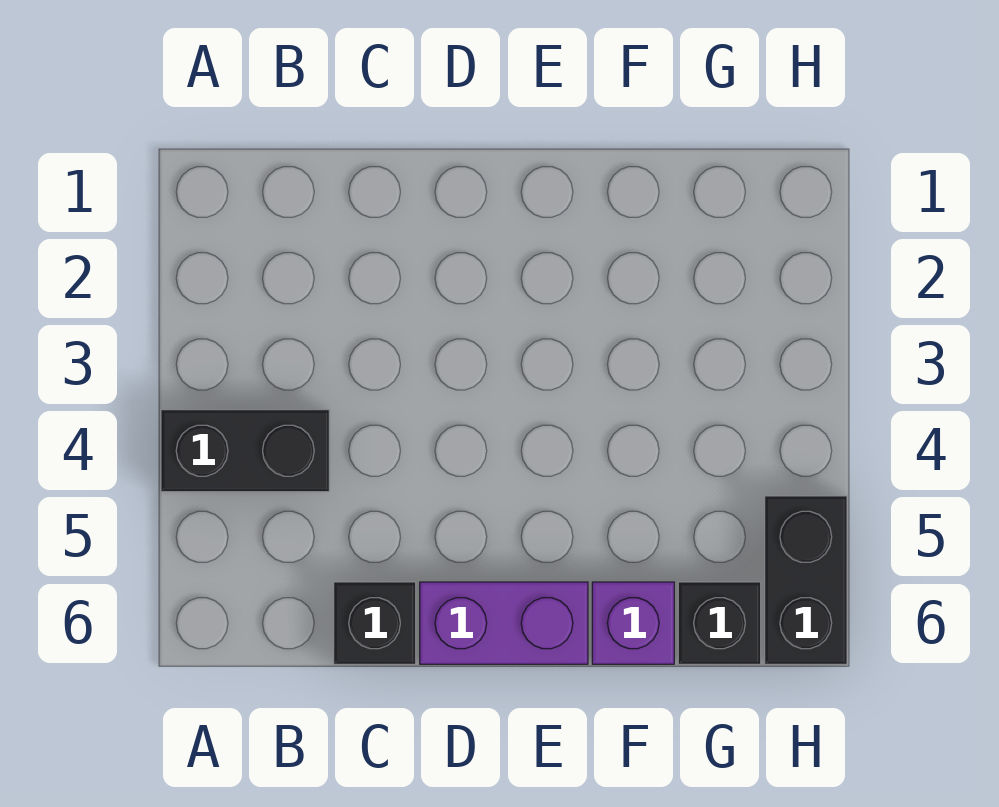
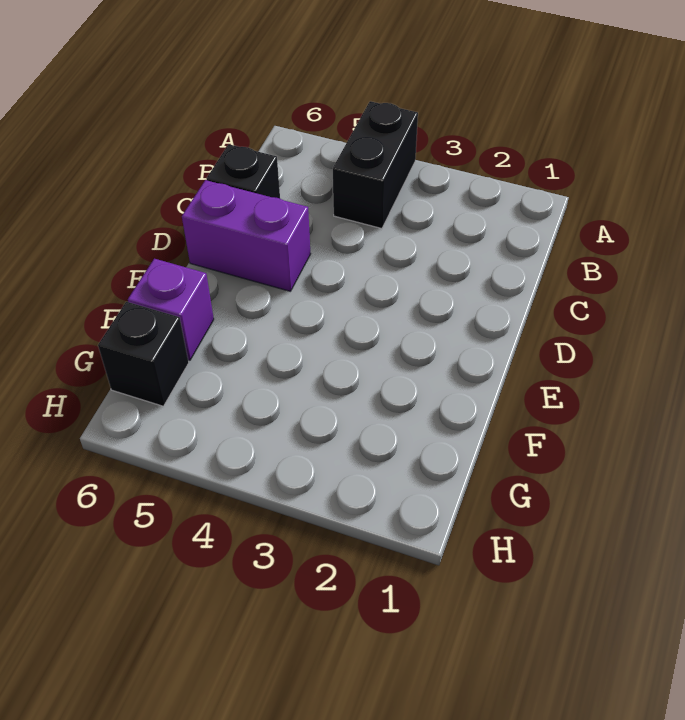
purple 1x2 brick [420,582,588,664] -> purple 1x2 brick turned to [182,180,311,291]
black 1x2 brick [765,496,847,664] -> none

